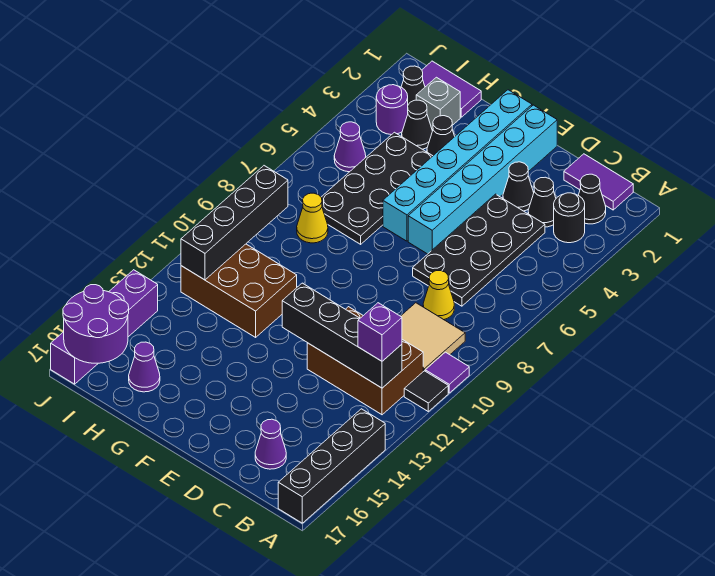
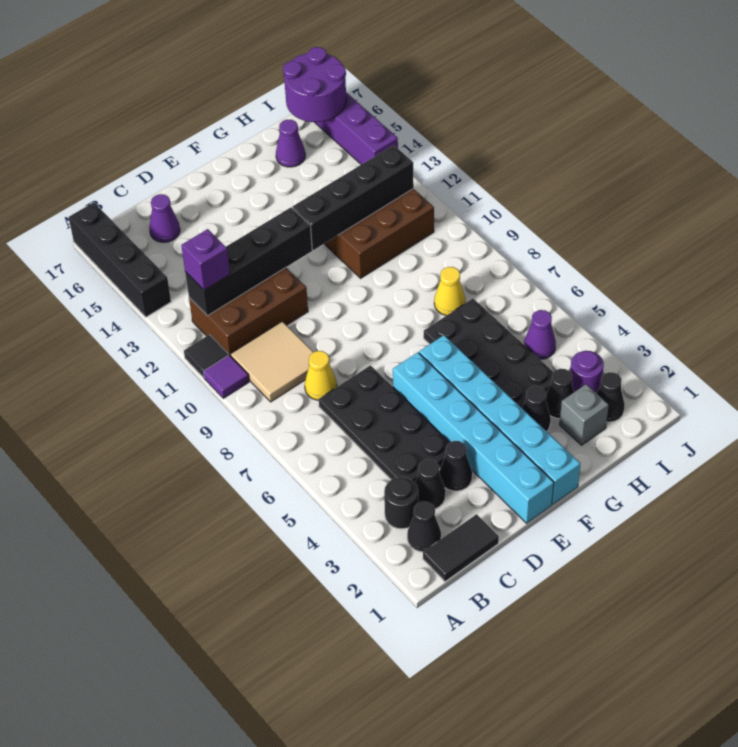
purple 1x2 tile [564,154,633,210] -> black 1x2 tile [423,514,499,582]
purple 1x2 tile [422,61,481,117] -> none
black 1x4 brick [181,166,288,280] -> black 1x4 brick turned to [293,145,414,250]

